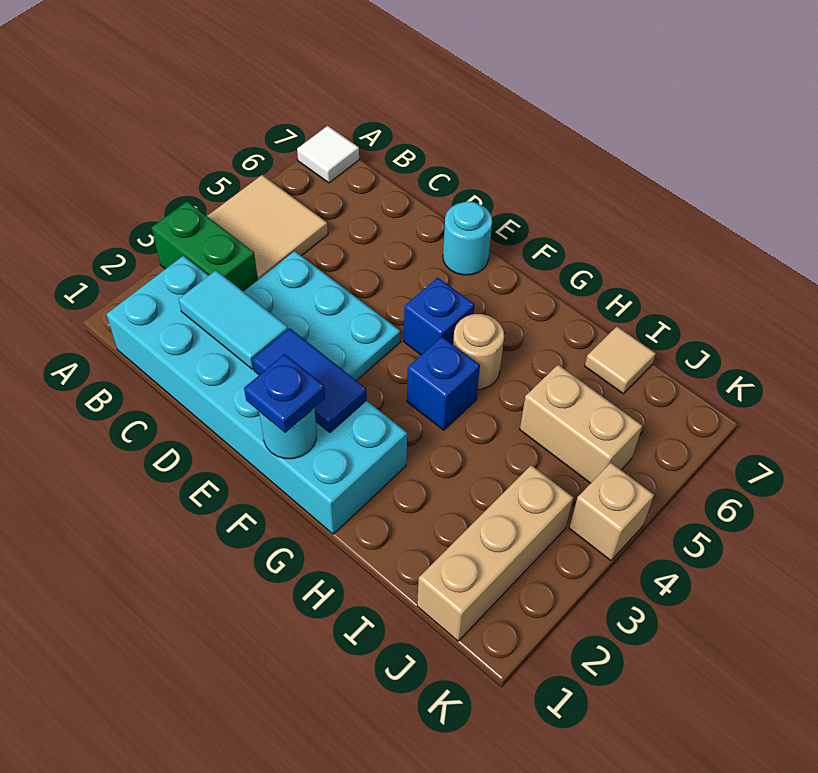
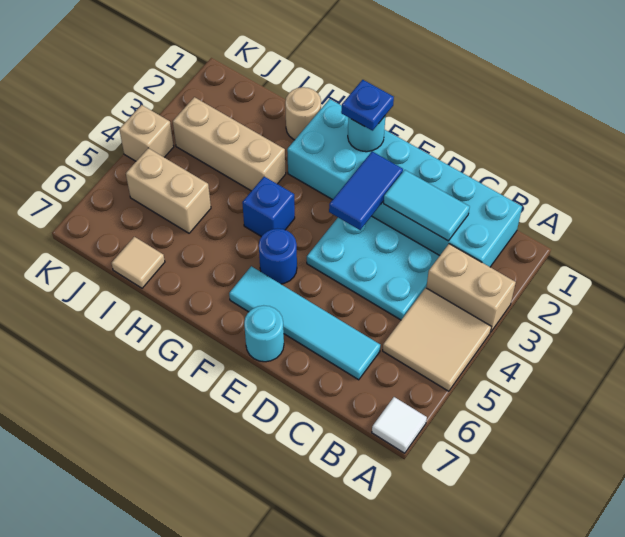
green 1x2 brick [152,201,258,291] -> tan 1x2 brick [426,244,516,332]
none -> cyan 1x4 tile [229,266,380,380]
blue 1x2 tile [252,328,367,433] -> blue 1x2 tile turned to [329,152,403,230]
blue 1x1 brick [404,278,475,355] -> blue 1x1 round brick [259,229,297,284]
tan 1x1 round brick [453,314,504,389] -> tan 1x1 round brick moved to [285,87,321,140]
tan 1x3 brick [417,465,573,641] -> tan 1x3 brick turned to [173,97,286,191]

